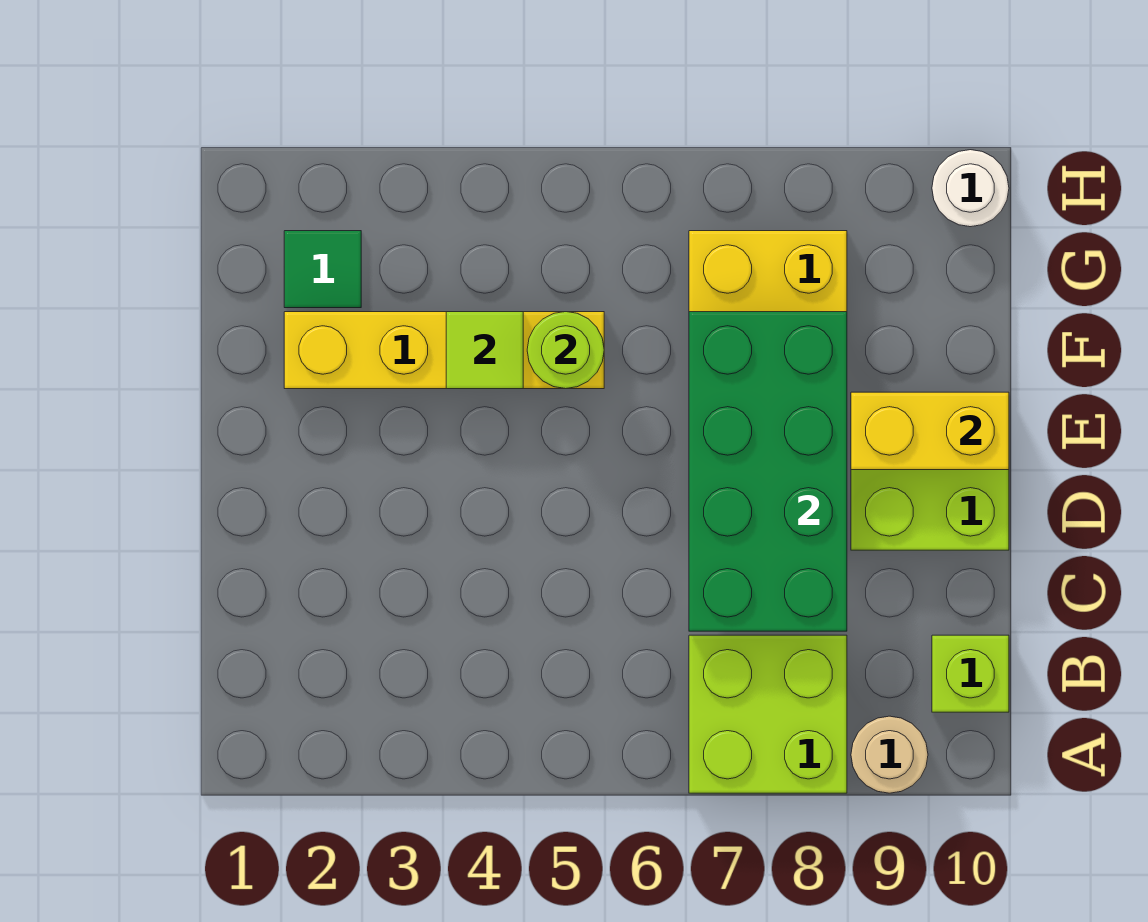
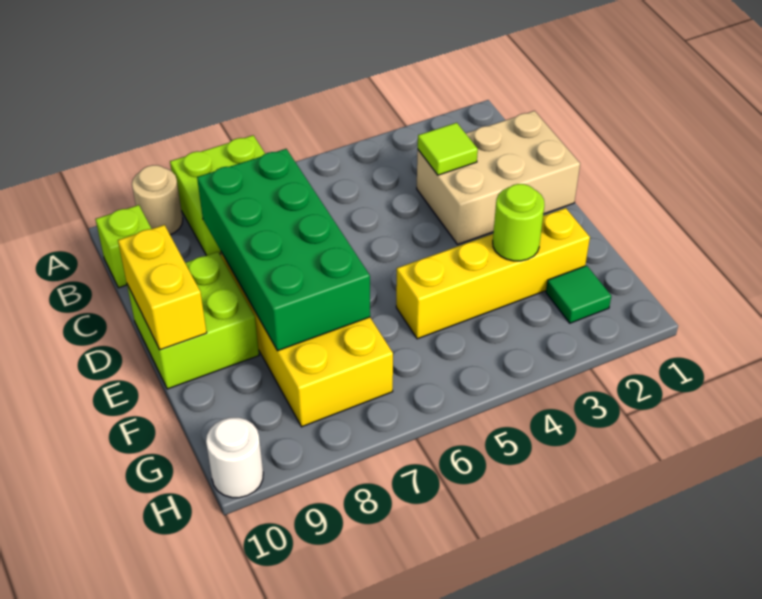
none -> tan 2x3 brick [417,111,580,244]
yellow 1x2 brick [851,392,1009,470] -> yellow 1x2 brick turned to [118,225,207,350]
lime 1x1 tile [446,312,523,389] -> lime 1x1 tile moved to [418,123,478,175]
lime 1x1 round brick [527,312,604,389] -> lime 1x1 round brick moved to [493,184,544,261]

